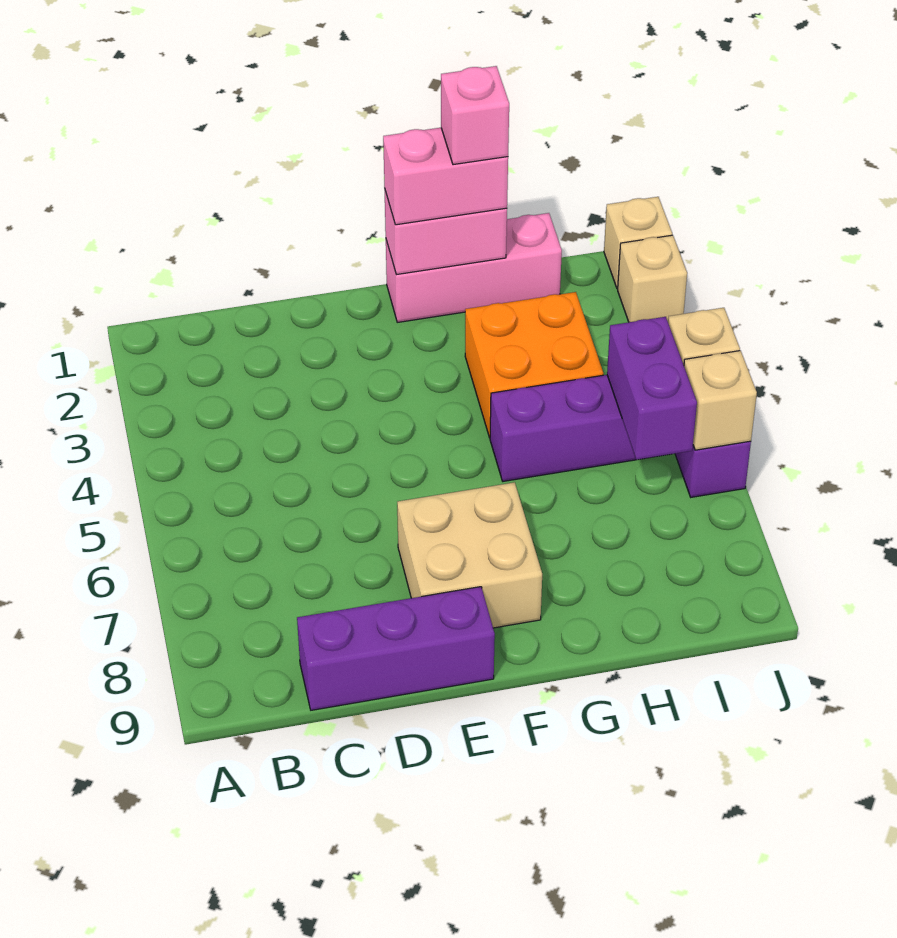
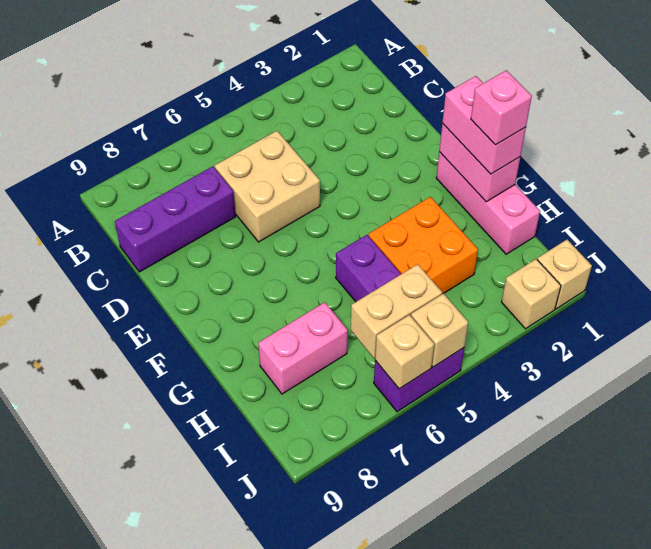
purple 1x3 brick [297,587,495,710] -> purple 1x3 brick turned to [115,166,236,272]
tan 2x2 brick [397,482,542,628] -> tan 2x2 brick moved to [215,131,320,242]
none -> pink 1x2 brick [258,302,348,394]
purple 1x2 brick [607,317,697,460] -> tan 1x2 brick [351,264,442,358]

